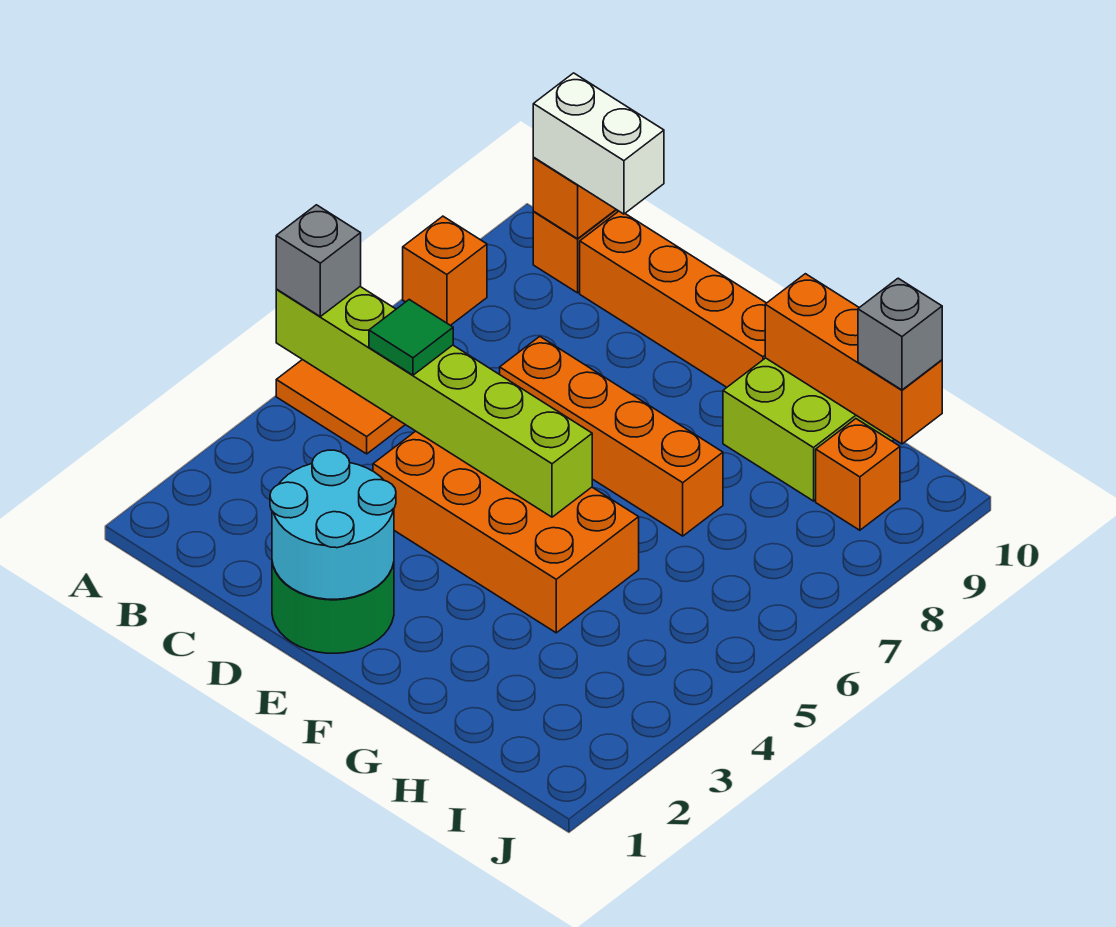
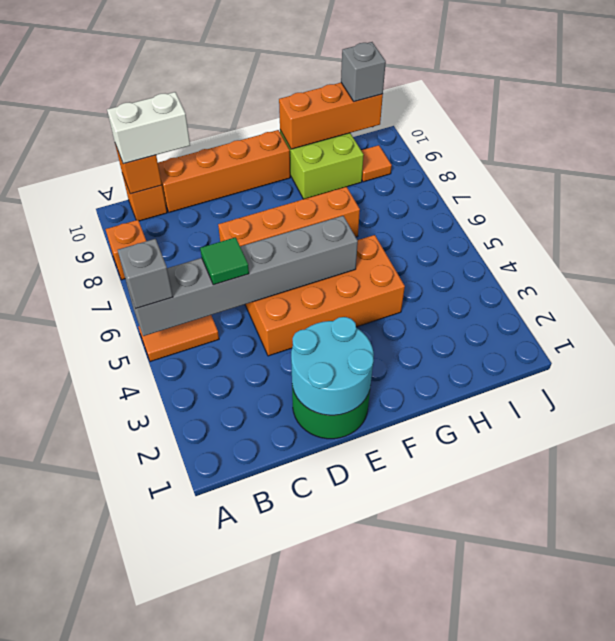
lime 1x6 brick [276,287,592,517] -> grey 1x6 brick [127,216,358,336]
orange 1x1 brick [816,419,900,530] -> orange 1x1 tile [361,145,392,182]

